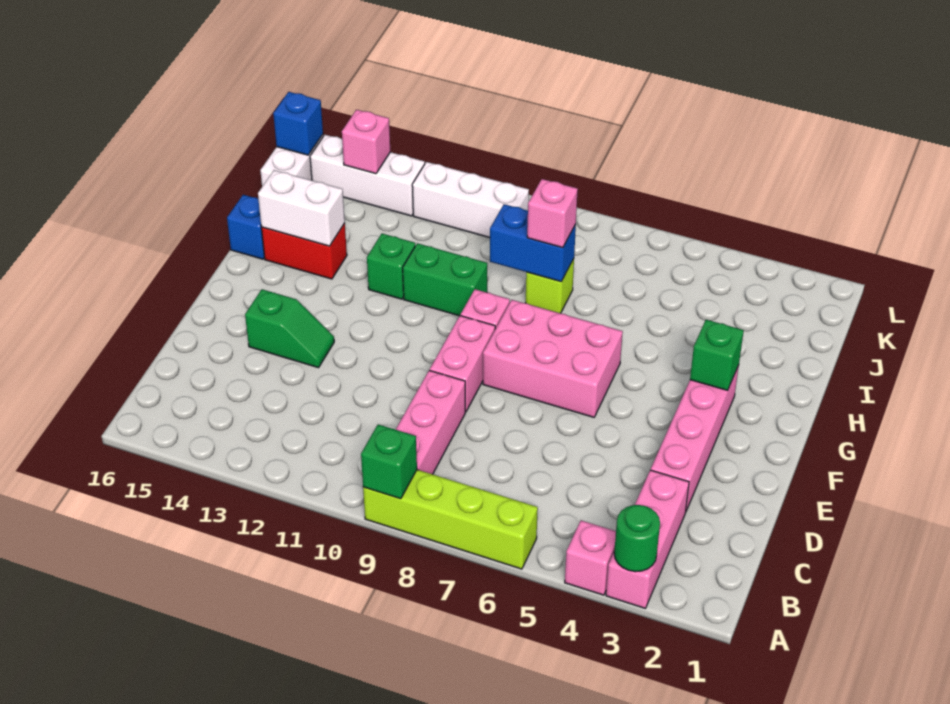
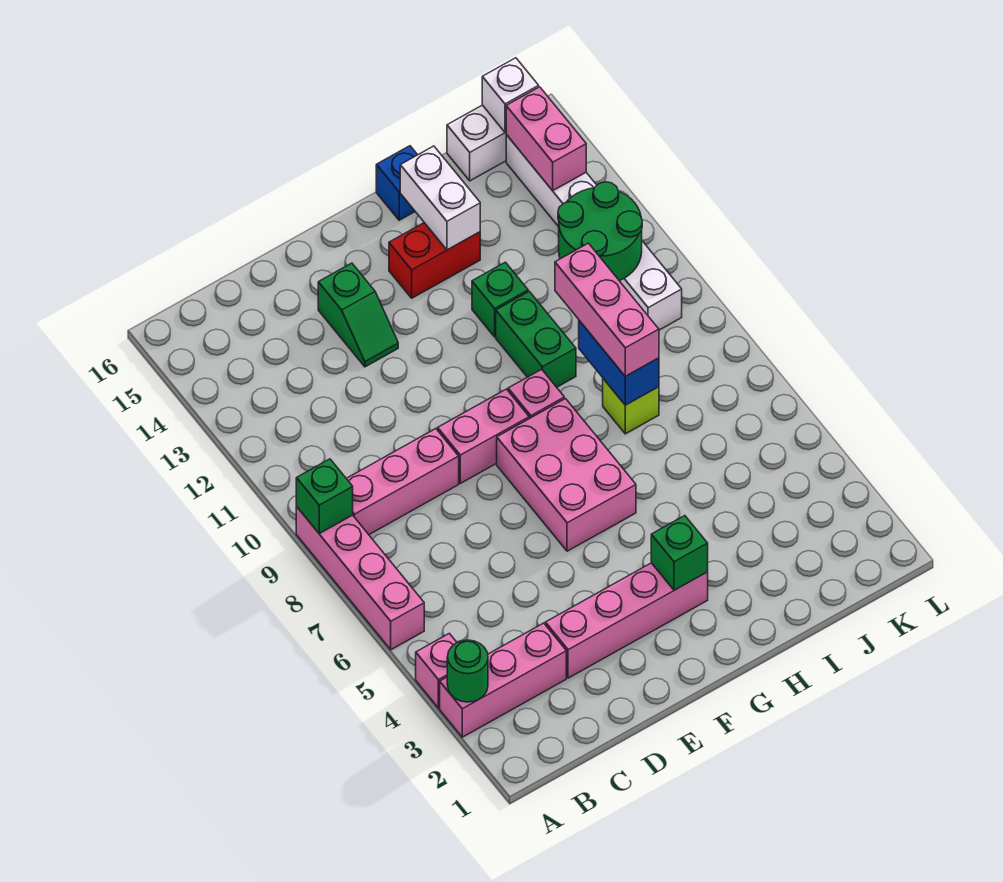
lime 1x4 brick [363,470,538,569] -> pink 1x4 brick [296,507,424,650]
red 1x2 brick [261,223,347,279] -> red 1x2 brick turned to [389,223,480,298]
pink 1x1 brick [527,179,578,248] -> pink 1x3 brick [555,243,659,376]
none -> green 2x2 round brick [558,182,642,281]
pink 1x1 brick [342,110,390,174] -> pink 1x2 brick [506,87,586,191]
blue 1x1 brick [273,92,323,155] -> white 1x1 brick [482,58,539,133]

